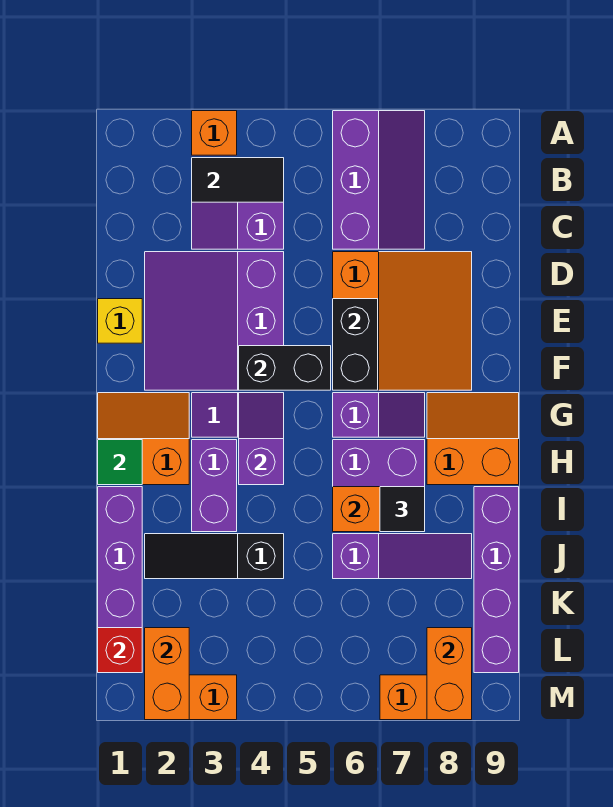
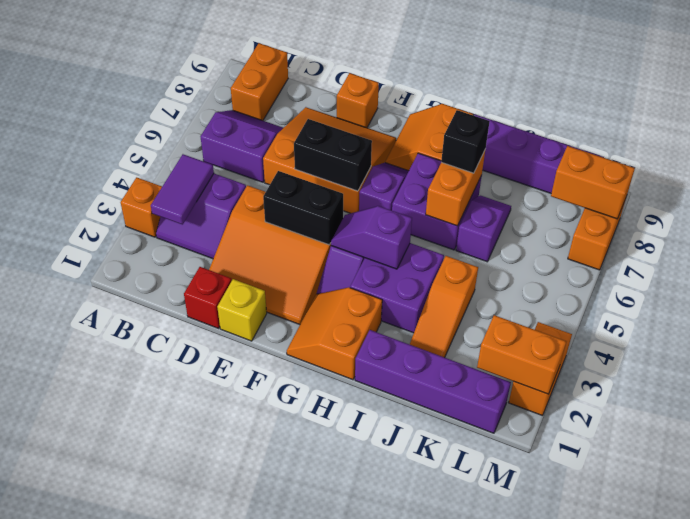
purple 2x3 slope [333,111,425,249] -> purple 2x2 slope [201,110,283,182]
black 1x2 tile [192,158,284,202] -> purple 1x2 tile [151,154,214,225]
none -> orange 1x2 brick [231,43,288,121]
purple 3x3 slope [145,252,284,390] -> orange 3x3 slope [209,185,331,325]
none -> orange 1x1 brick [337,73,379,128]
black 1x2 brick [239,346,331,390] -> black 1x2 brick turned to [263,171,343,245]
green 1x1 tile [98,440,142,485] -> none
purple 1x2 brick [192,440,237,532] -> purple 2x2 brick [350,243,444,333]
black 1x1 tile [380,487,425,532] -> black 1x1 brick [441,110,490,173]
black 1x3 slope [145,534,284,579] -> orange 1x3 slope [410,256,478,358]
purple 1x3 slope [333,534,472,579] -> purple 1x2 slope [456,196,511,262]
red 1x1 brick [98,628,142,673] -> red 1x1 brick moved to [184,267,232,328]

